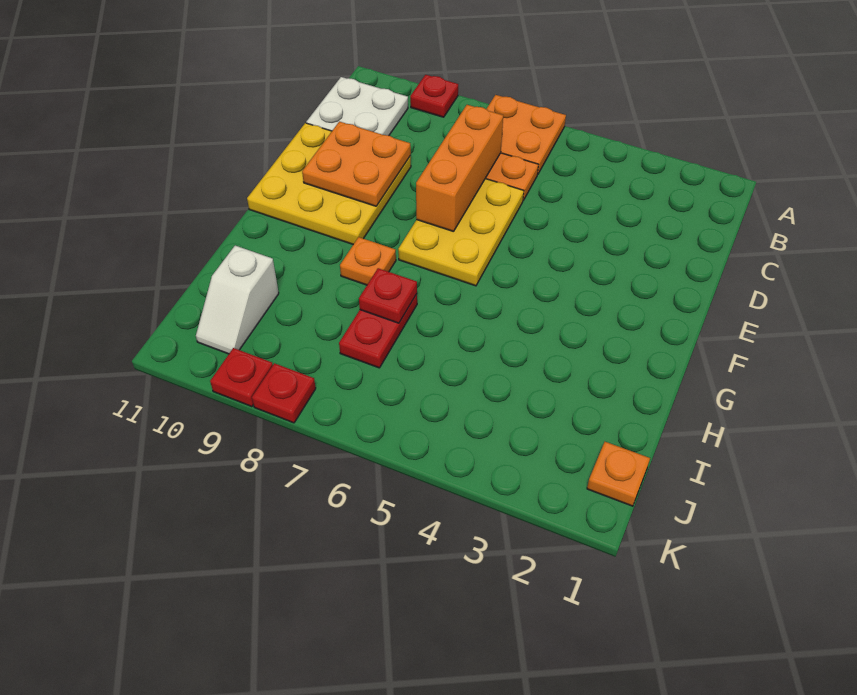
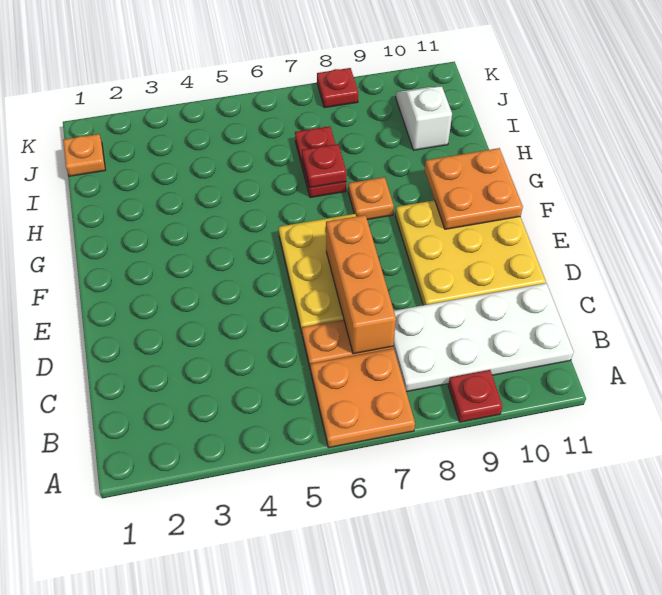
white 2x2 plate [306,77,408,136] -> white 2x4 plate [393,283,574,392]
orange 2x2 plate [302,122,411,206] -> orange 2x2 plate moved to [425,148,523,229]
red 1x1 plate [210,348,273,407] -> none

